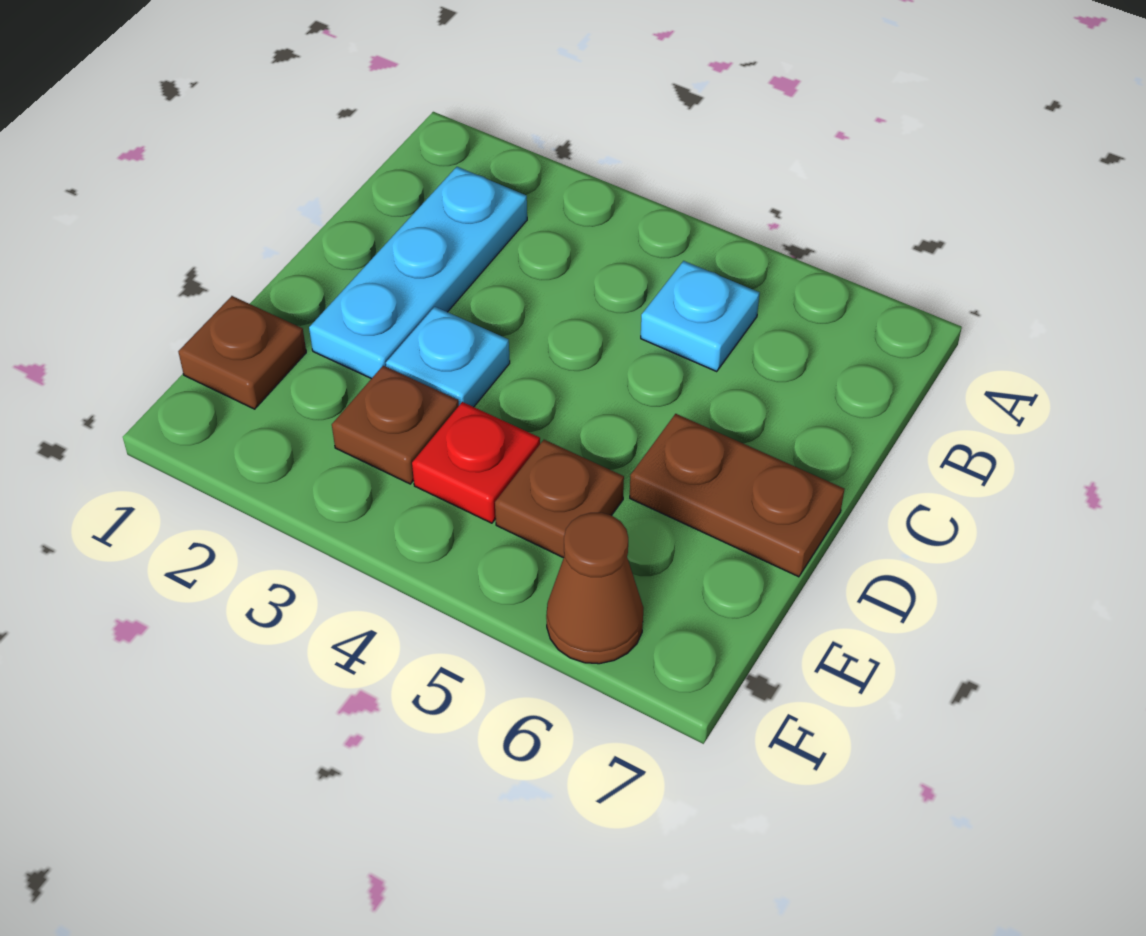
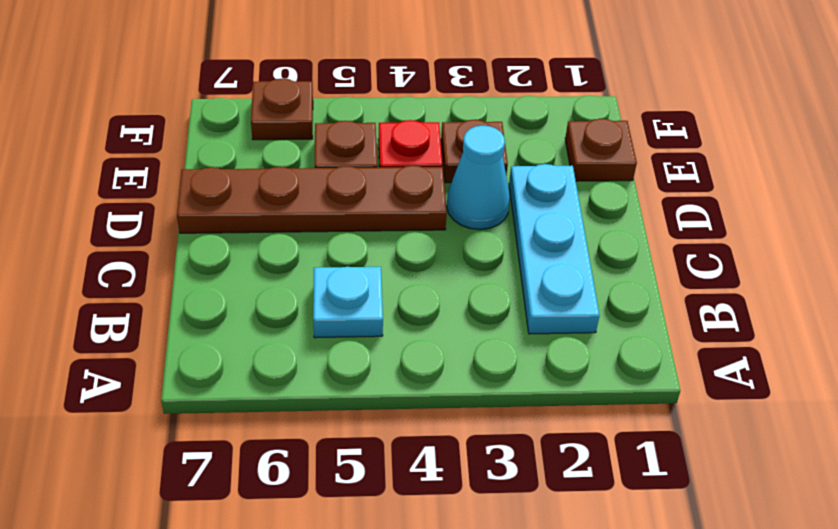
cyan 1x1 plate [386,307,510,407] -> cyan 1x1 cone [447,125,510,230]
brown 1x2 plate [630,414,844,577] -> brown 1x4 plate [177,165,447,233]
brown 1x1 cone [546,513,643,664] -> brown 1x1 plate [251,79,313,140]

